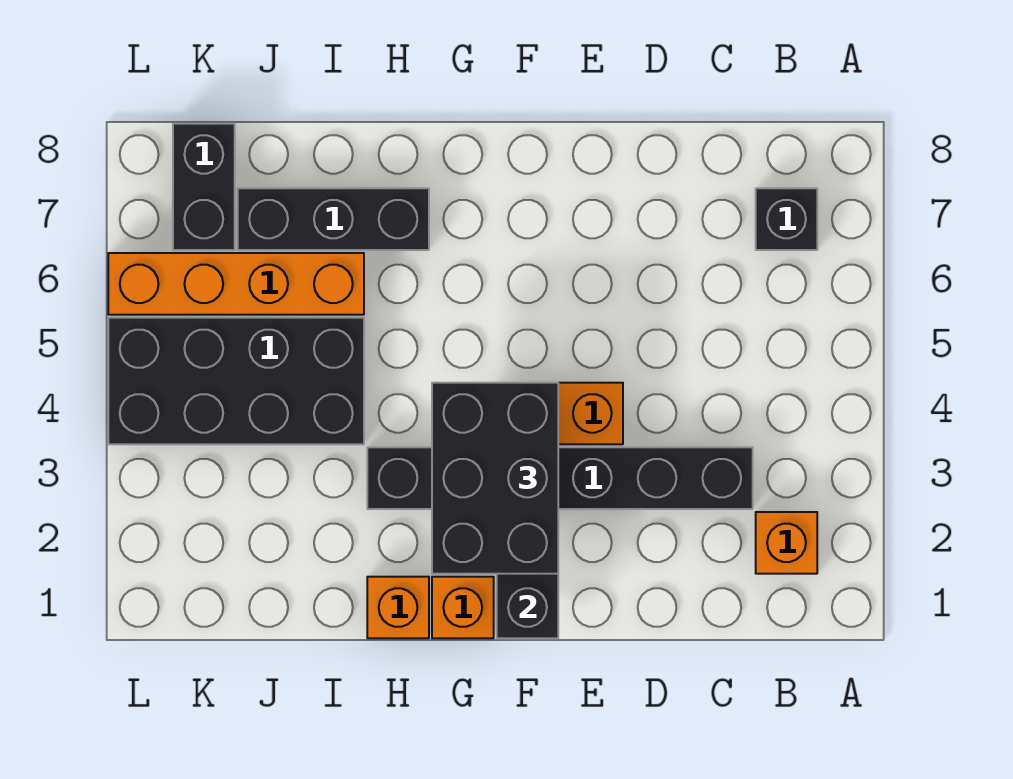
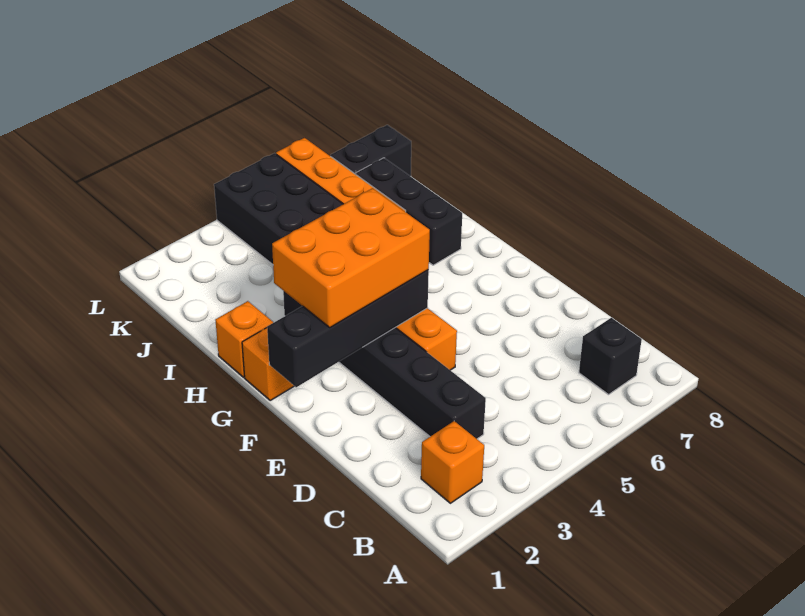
black 2x3 brick [432,383,558,574] -> orange 2x3 brick [272,188,430,328]

